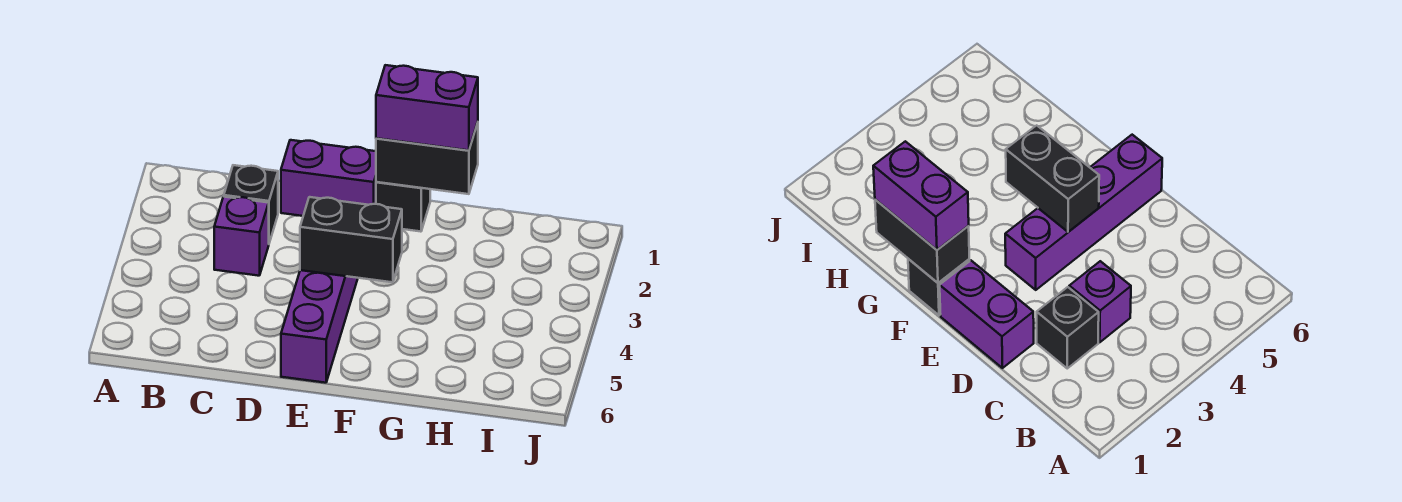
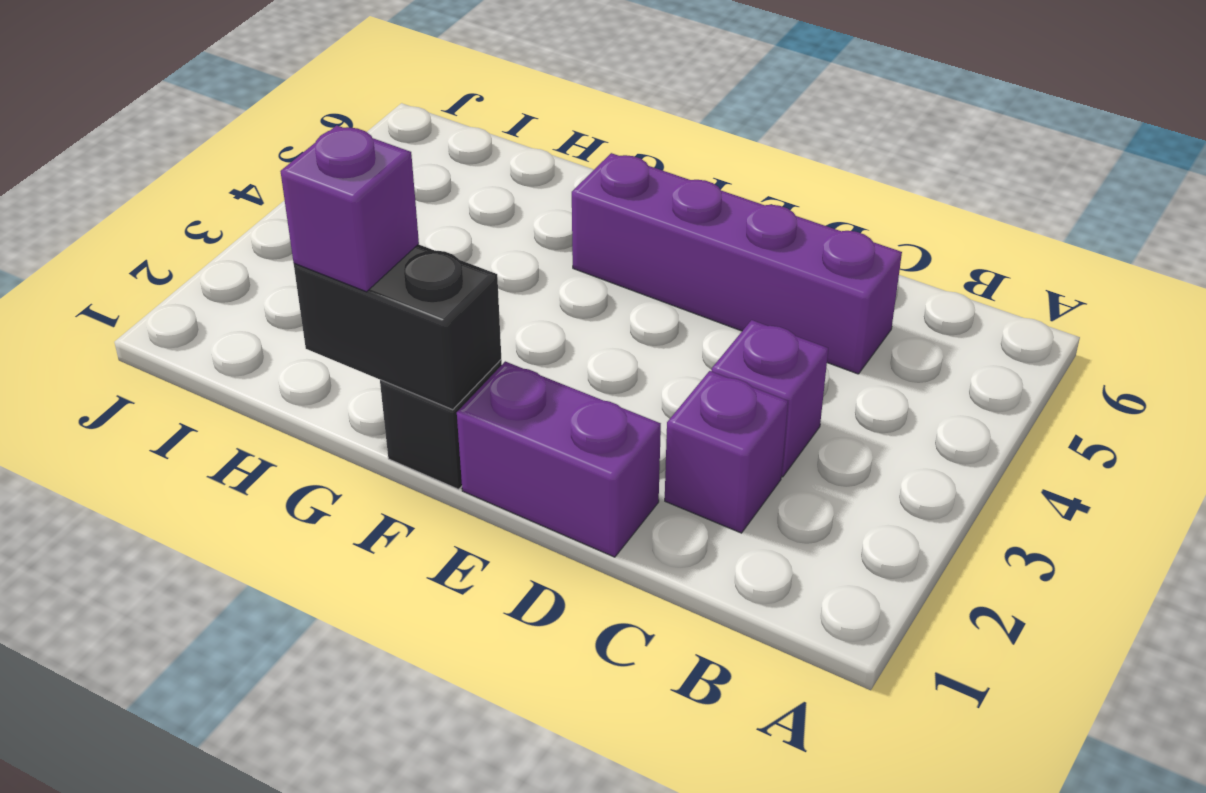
black 1x1 brick [224,165,278,243] -> purple 1x1 brick [665,371,788,533]
purple 1x4 brick [281,270,358,383] -> purple 1x4 brick turned to [572,153,902,374]
black 1x2 brick [300,197,402,282] -> none
purple 1x2 brick [376,65,478,150] -> purple 1x1 brick [280,125,419,292]

